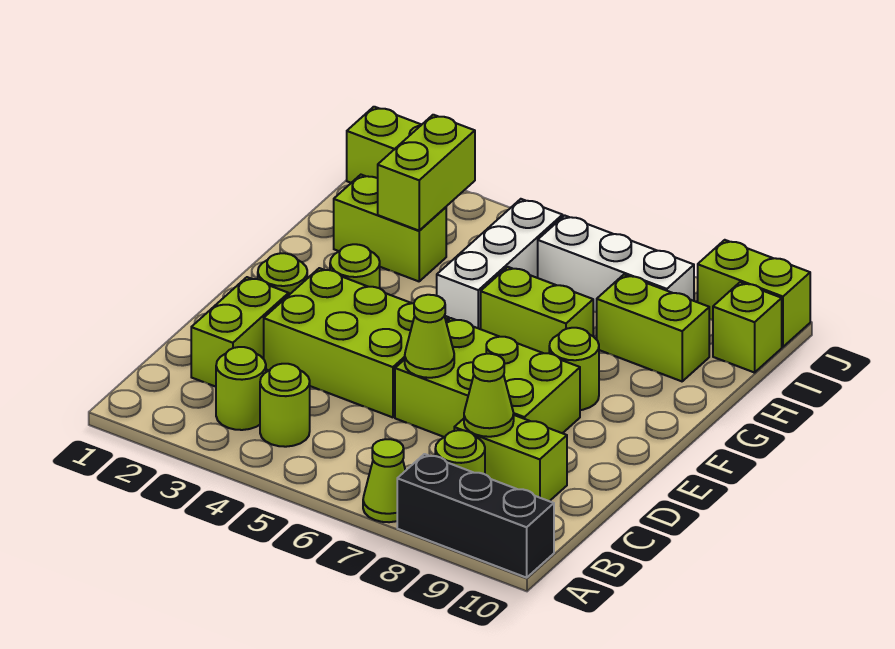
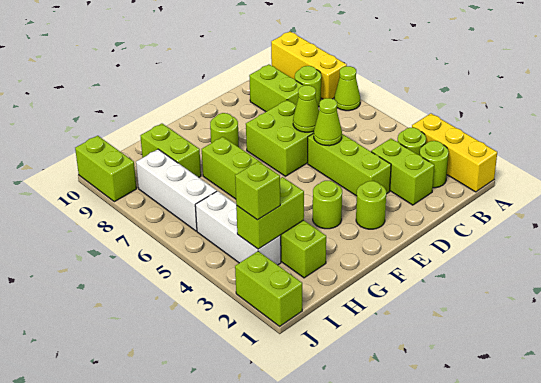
none -> yellow 1x3 brick [412,114,497,192]
black 1x3 brick [397,454,554,578] -> yellow 1x3 brick [271,31,347,99]
lime 1x1 round brick [260,364,310,447] -> lime 1x1 round brick moved to [420,141,449,188]
lime 1x2 brick [191,277,289,387] -> lime 1x2 brick turned to [371,139,434,205]
lime 1x1 cone [464,354,514,437] -> lime 1x1 cone moved to [314,98,342,146]
lime 2x3 brick [264,268,449,417] -> lime 1x3 brick [308,133,391,196]
lime 2x3 brick [395,318,580,437] -> lime 2x2 brick [246,100,314,176]
white 1x3 brick [437,199,563,329] -> white 1x3 brick turned to [195,191,281,265]
lime 1x1 brick [713,282,782,373] -> lime 1x1 brick moved to [235,161,280,220]

